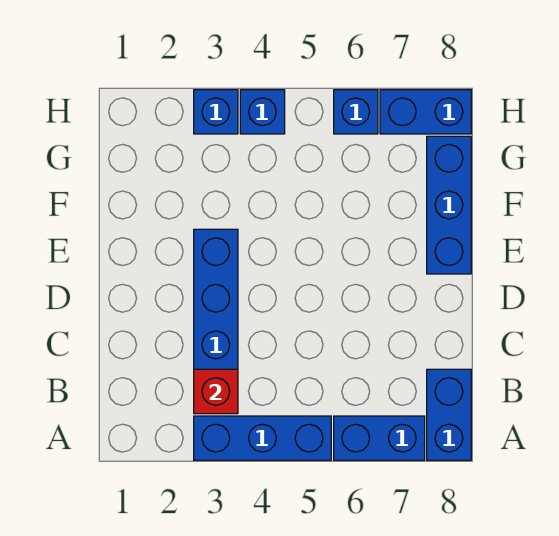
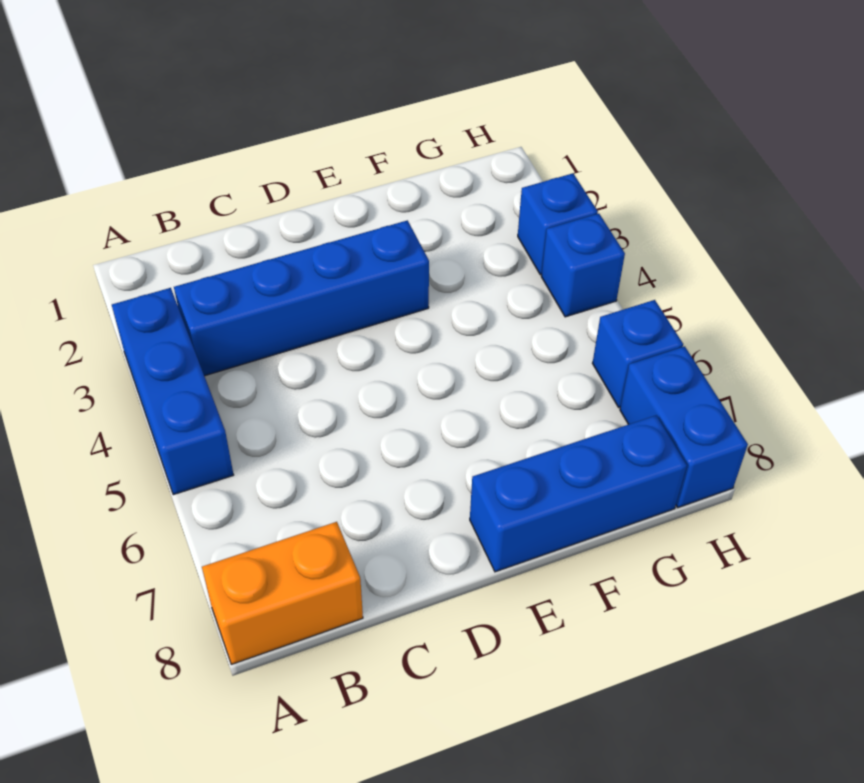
blue 1x2 brick [334,416,425,460] -> none
blue 1x2 brick [427,369,471,460] -> orange 1x2 brick [202,522,363,664]
red 1x1 brick [194,369,238,414] -> none

